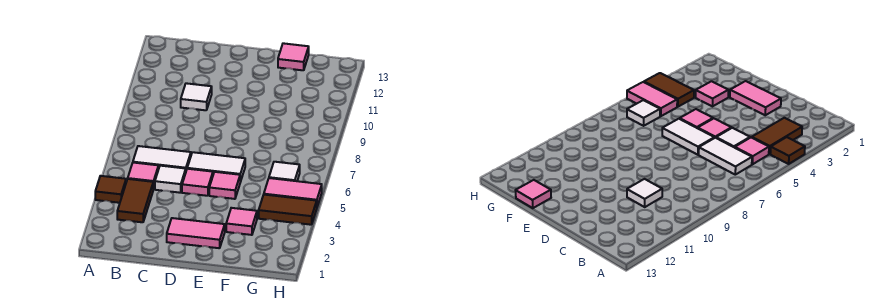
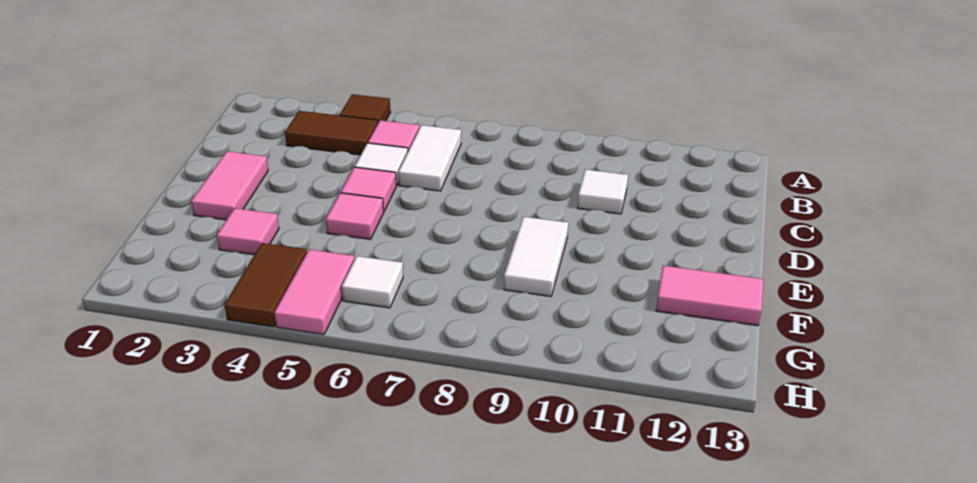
white 1x2 tile [187,152,245,182] -> white 1x2 tile moved to [504,217,568,297]
pink 1x1 tile [278,43,309,70] -> pink 1x2 tile [656,266,763,326]

